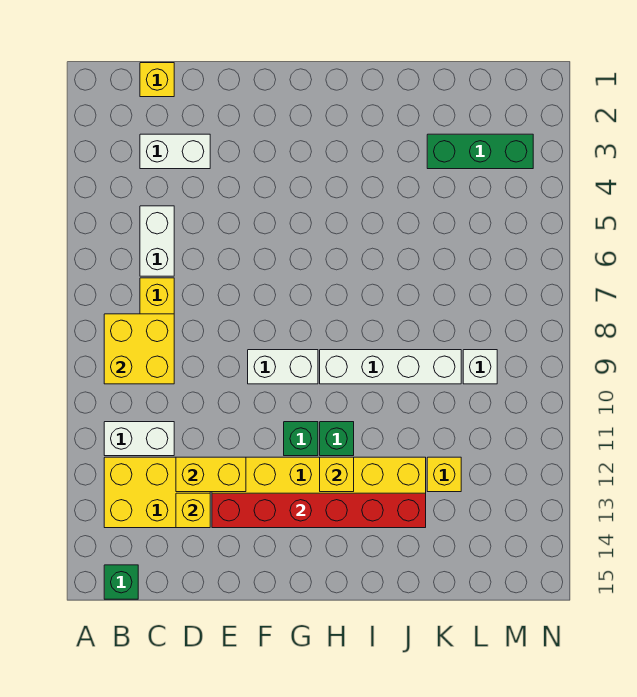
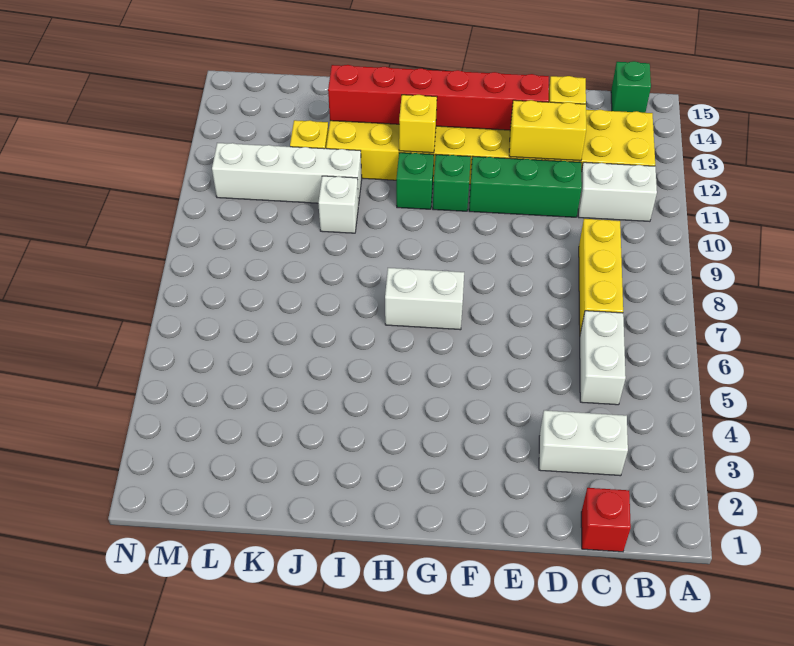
yellow 2x2 brick [104,314,174,384] -> none
yellow 1x1 brick [140,63,174,97] -> red 1x1 brick [581,488,631,552]
white 1x2 brick [248,350,318,384] -> white 1x2 brick moved to [385,268,464,330]
white 1x4 brick [320,350,461,384] -> white 1x4 brick moved to [212,143,362,205]
green 1x3 brick [427,134,533,169] -> green 1x3 brick moved to [469,156,582,217]
white 1x1 brick [463,350,497,384] -> white 1x1 brick moved to [318,176,358,233]

